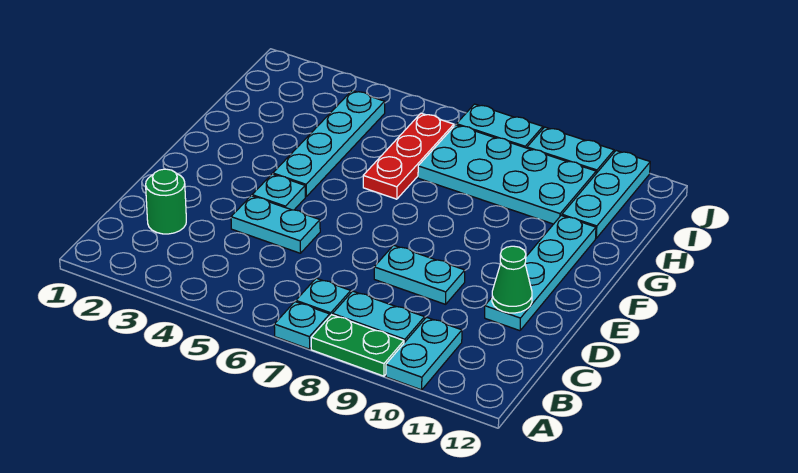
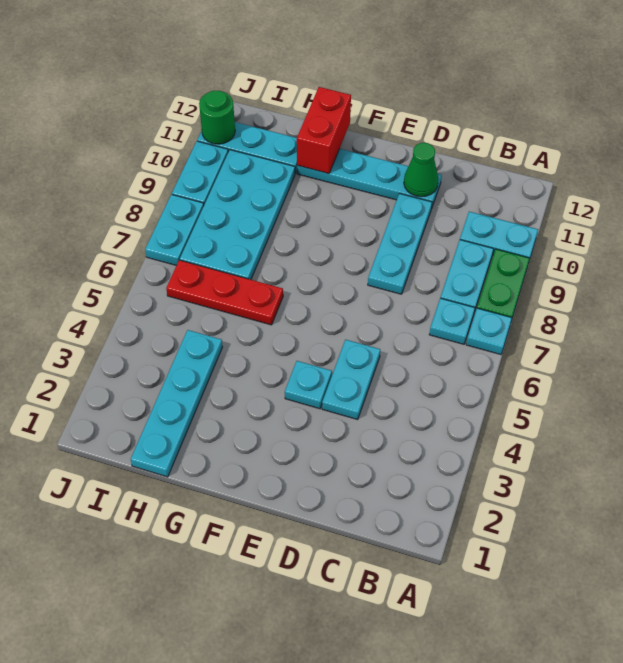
green 1x1 round brick [146,169,186,234] -> green 1x1 round brick moved to [199,91,235,144]
cyan 1x2 plate [374,245,465,304] -> cyan 1x3 plate [368,193,432,294]
cyan 1x4 plate [273,91,385,197] -> cyan 1x4 plate turned to [131,330,222,477]
none -> red 1x2 brick [297,87,351,174]

